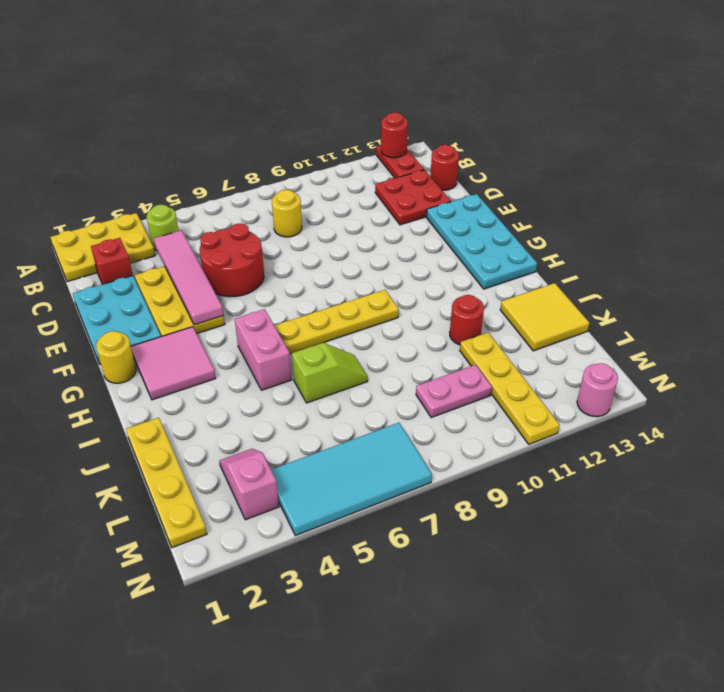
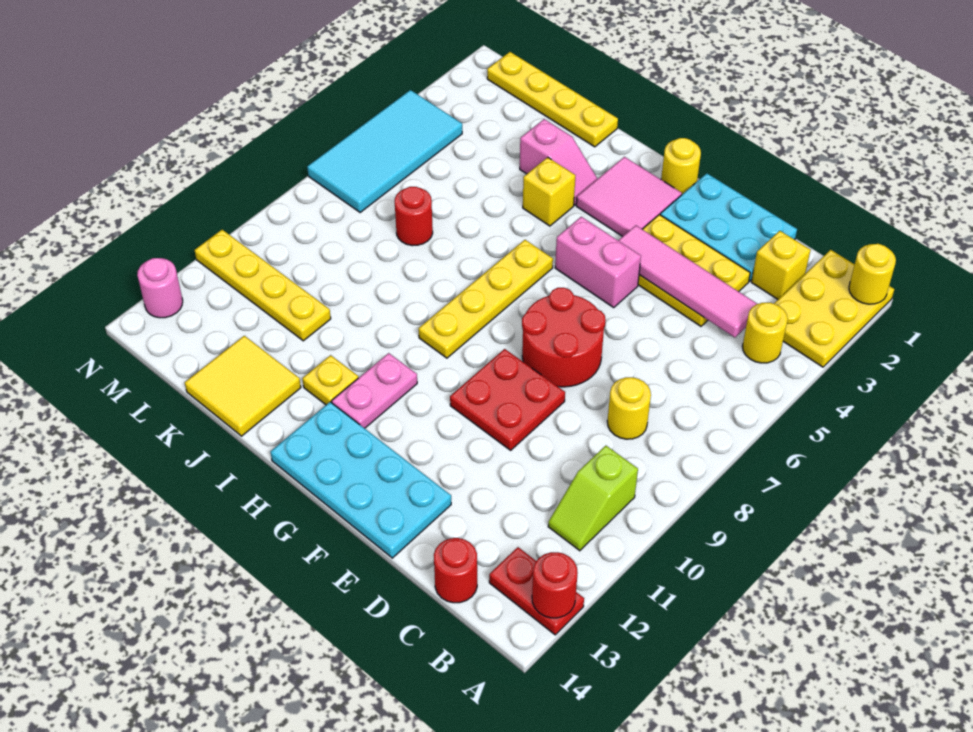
none -> yellow 1x1 round brick [849,244,896,304]
lime 1x1 round brick [146,205,179,251] -> yellow 1x1 round brick [742,303,788,363]
red 1x1 brick [91,238,133,284] -> yellow 1x1 brick [751,231,811,299]
red 2x2 plate [375,170,451,225] -> red 2x2 plate moved to [450,349,565,450]
red 2x2 round brick [200,223,264,297] -> red 2x2 round brick moved to [522,288,606,387]
pink 1x2 brick [235,309,292,390] -> pink 1x2 brick moved to [555,217,641,307]
none -> yellow 1x1 brick [523,157,575,226]
none -> yellow 1x1 plate [302,355,358,405]
lime 1x2 slope [292,343,368,403] -> lime 1x2 slope moved to [548,446,638,551]
red 1x1 round brick [450,295,484,345] -> red 1x1 round brick moved to [395,187,433,246]
pink 1x2 slope [219,449,279,520] -> pink 1x2 slope moved to [520,119,597,205]
pink 1x2 plate [416,365,492,417] -> pink 1x2 plate moved to [332,353,417,428]

